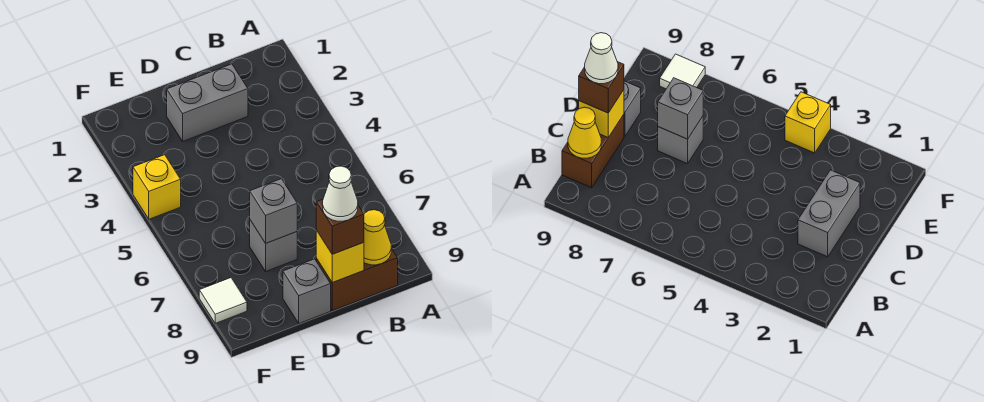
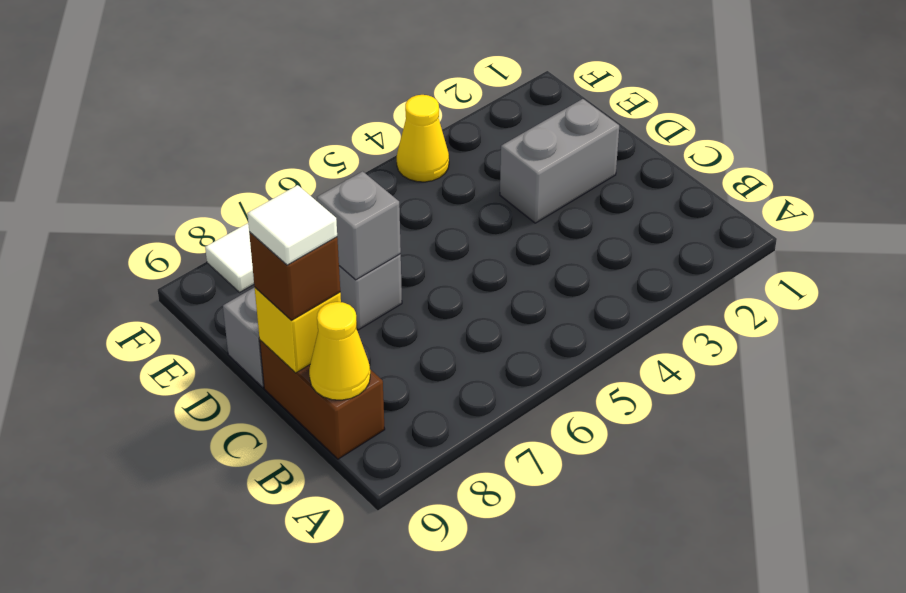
grey 1x2 brick [167,64,248,141] -> grey 1x2 brick turned to [500,99,619,223]
white 1x1 cone [323,166,358,221] -> white 1x1 tile [247,185,337,265]
yellow 1x1 brick [133,155,181,219] -> yellow 1x1 cone [397,95,449,182]

